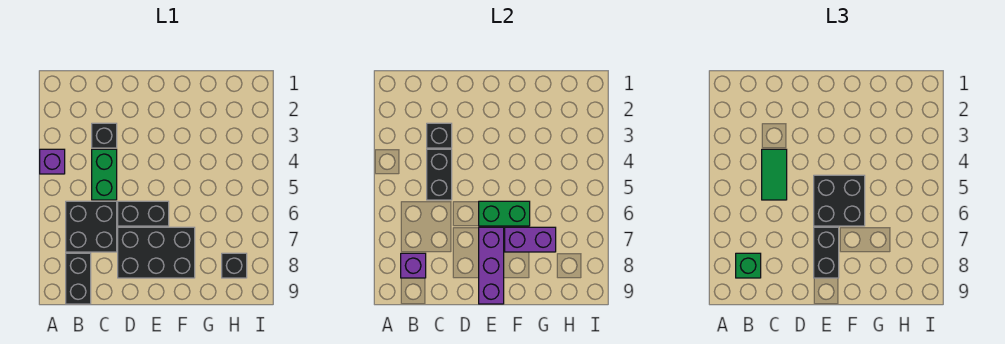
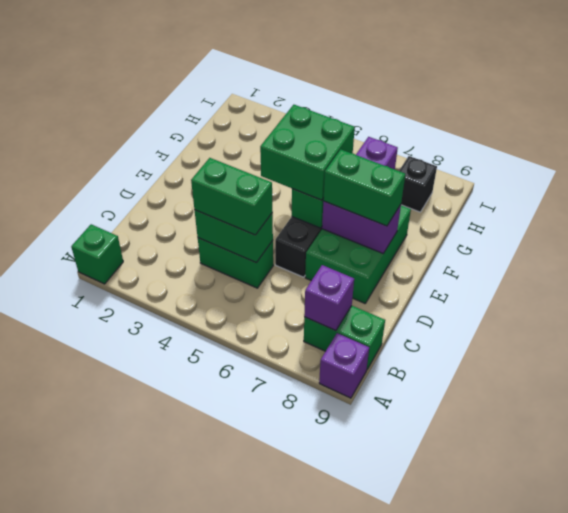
purple 1x1 brick [40,149,65,174] -> purple 1x1 brick moved to [319,333,369,398]
black 2x2 brick [66,201,117,252] -> none
black 1x2 brick [66,253,91,304] -> green 1x2 brick [304,306,385,369]
green 1x1 brick [736,253,761,278] -> green 1x1 brick moved to [71,224,123,284]
black 1x1 brick [92,123,117,148] -> none
black 1x1 brick [427,123,452,148] -> none
black 1x2 brick [427,149,452,200] -> green 1x2 brick [195,210,273,263]
green 1x2 tile [762,149,787,200] -> green 1x2 brick [191,158,273,235]
black 2x3 brick [118,227,195,278] -> green 2x3 brick [305,205,411,303]
black 2x2 brick [814,175,865,226] -> green 2x2 brick [260,105,355,200]
purple 1x3 brick [479,227,504,304] -> purple 1x2 brick [322,201,401,253]
black 1x2 brick [814,227,839,278] -> green 1x2 brick [323,149,405,226]

